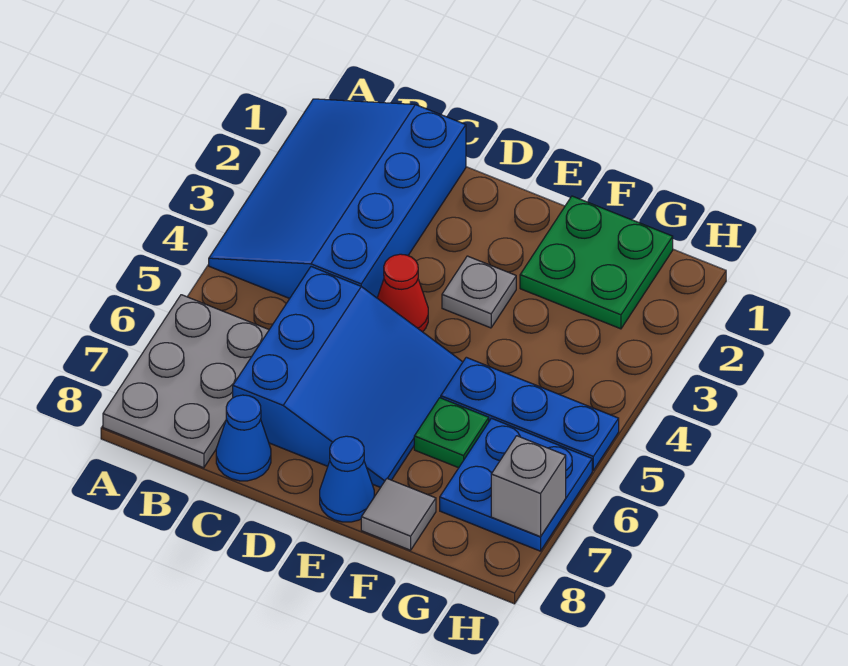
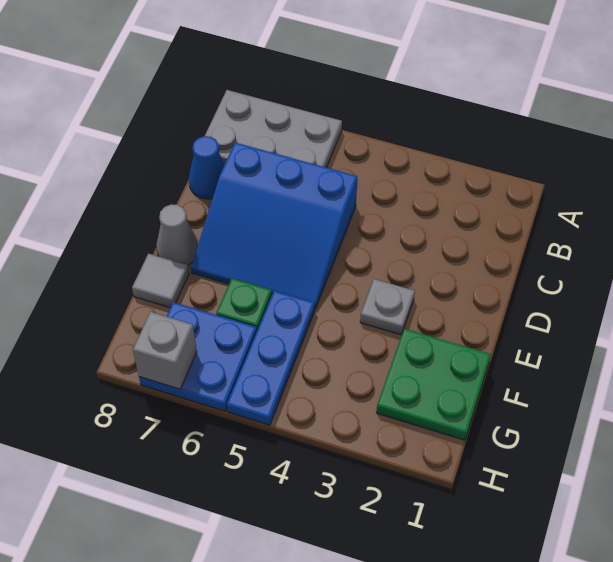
blue 3x4 slope [209,99,466,299] -> none
red 1x1 cone [377,254,428,332] -> none
blue 1x1 cone [320,436,374,522] -> grey 1x1 cone [156,204,198,265]

